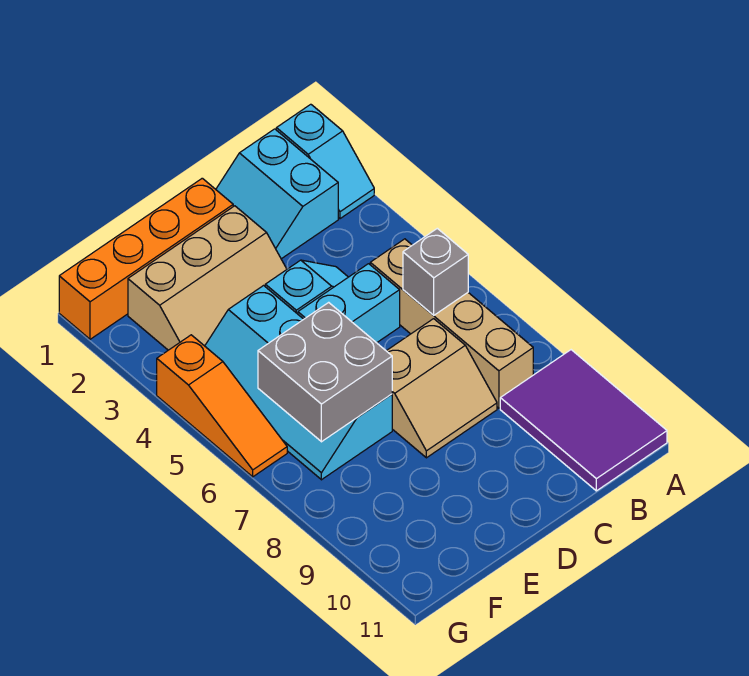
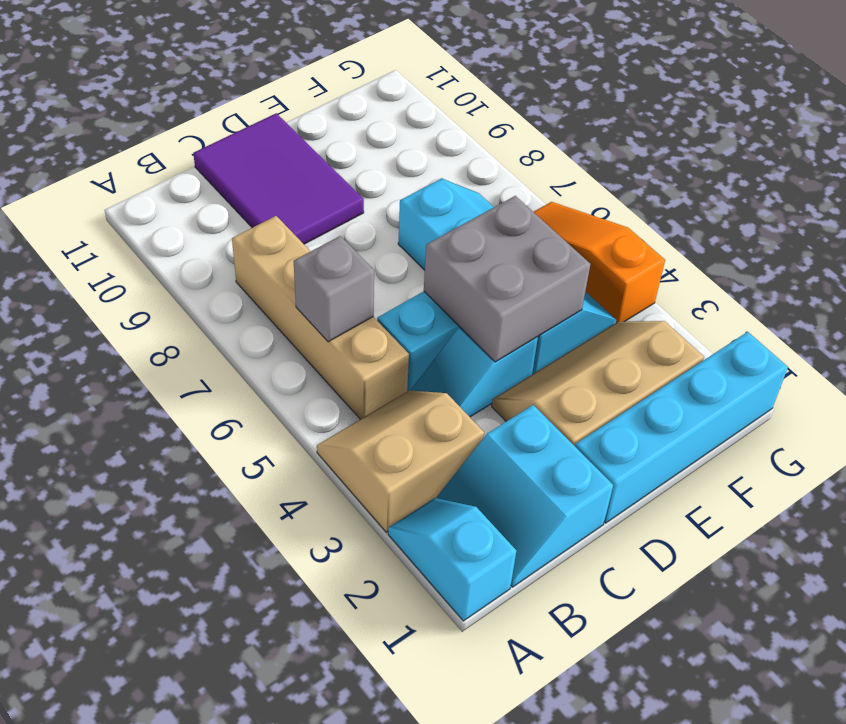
purple 2x3 tile [500,350,667,491] -> purple 2x3 tile moved to [193,113,364,244]
cyan 2x2 slope [216,129,338,259] -> cyan 2x2 slope turned to [437,405,613,587]
tan 2x2 slope [387,319,497,458] -> tan 2x2 slope moved to [317,390,484,532]
orange 1x4 brick [59,178,233,339] -> cyan 1x4 brick [575,332,788,523]
grey 2x2 brick [258,302,392,442] -> grey 2x2 brick moved to [424,196,590,362]

